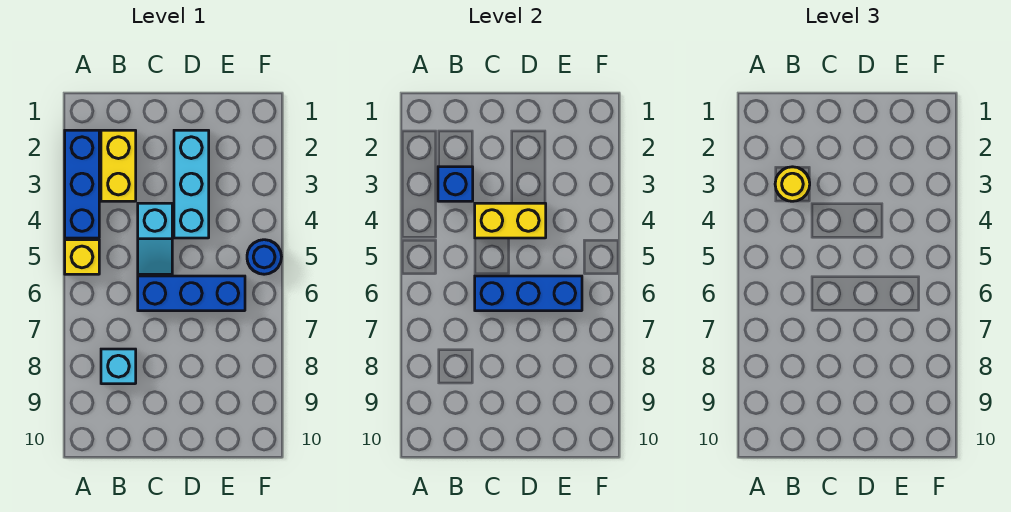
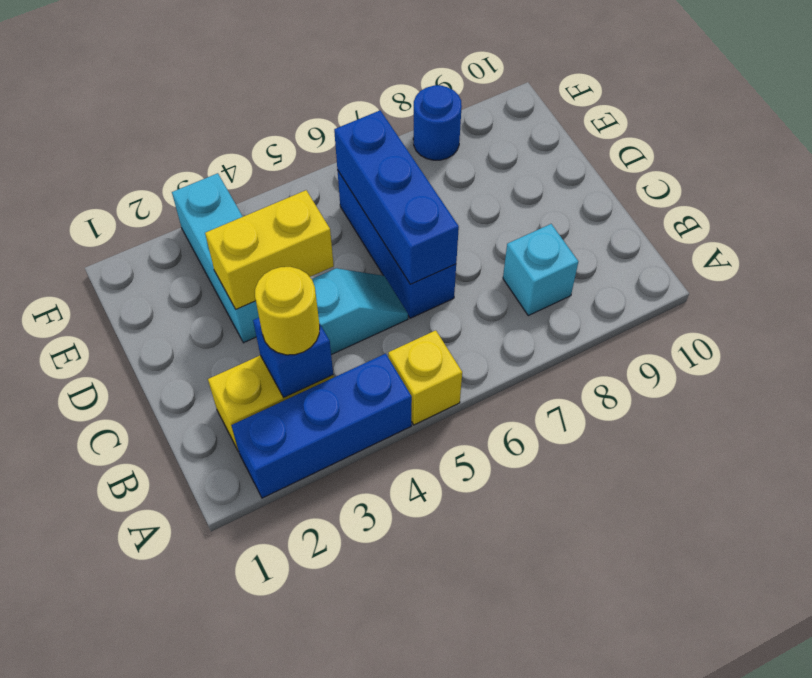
yellow 1x2 brick [475,203,546,238] -> yellow 1x2 brick turned to [205,190,334,309]
cyan 1x3 brick [174,130,209,238] -> cyan 1x3 brick turned to [172,173,259,343]
blue 1x1 round brick [247,240,281,274] -> blue 1x1 round brick moved to [413,85,462,160]

